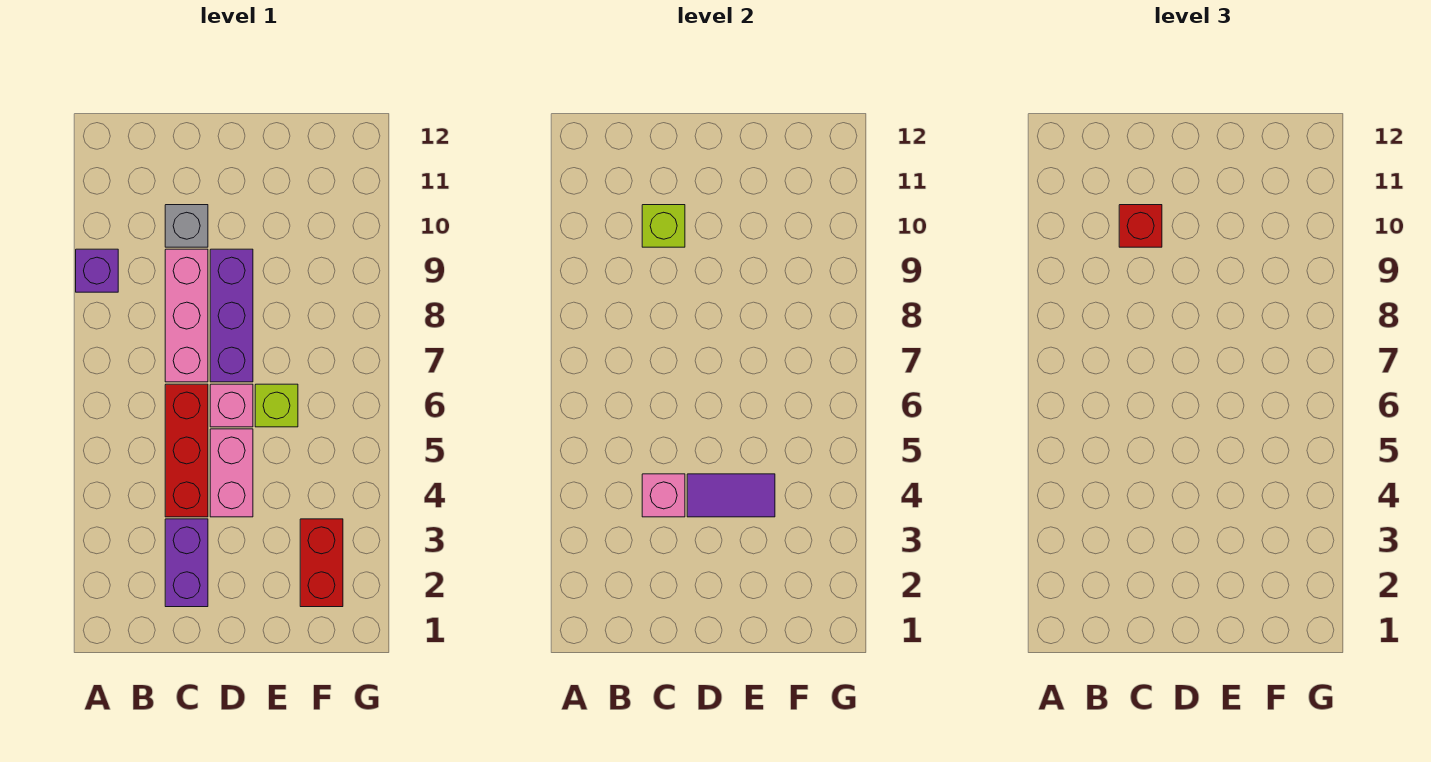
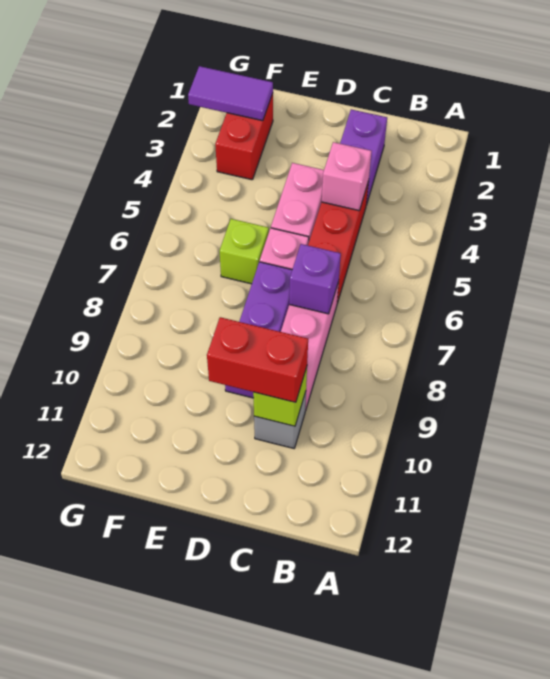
purple 1x1 brick [76,249,118,292] -> purple 1x1 brick moved to [289,244,341,314]
red 1x1 brick [1119,205,1162,247] -> red 1x2 brick [207,317,308,402]
purple 1x2 tile [687,474,775,517] -> purple 1x2 tile moved to [188,66,273,121]

